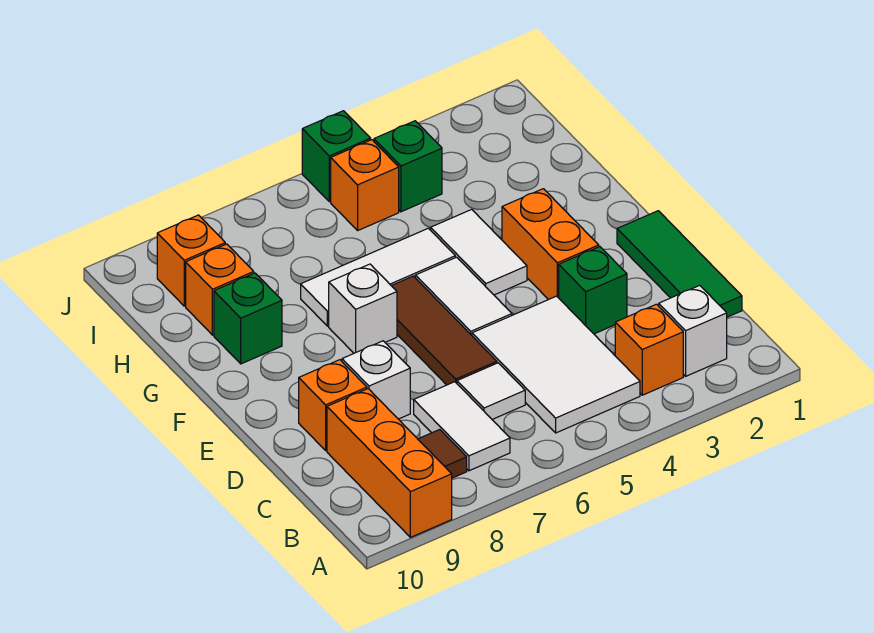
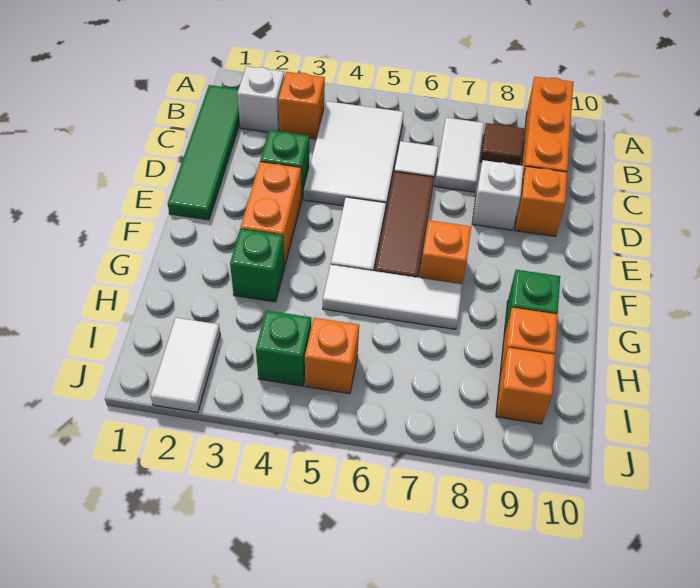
green 1x3 tile [617,211,742,317] -> green 1x4 tile [168,85,240,220]
white 1x2 tile [431,209,527,295] -> white 1x2 tile moved to [151,318,220,412]
white 1x1 brick [329,264,397,353] -> orange 1x1 brick [420,220,471,284]
green 1x1 brick [302,111,371,202] -> green 1x1 brick moved to [230,229,284,302]

